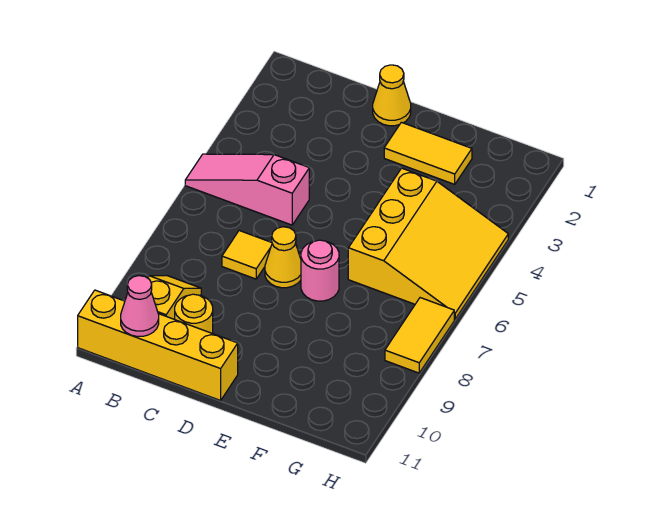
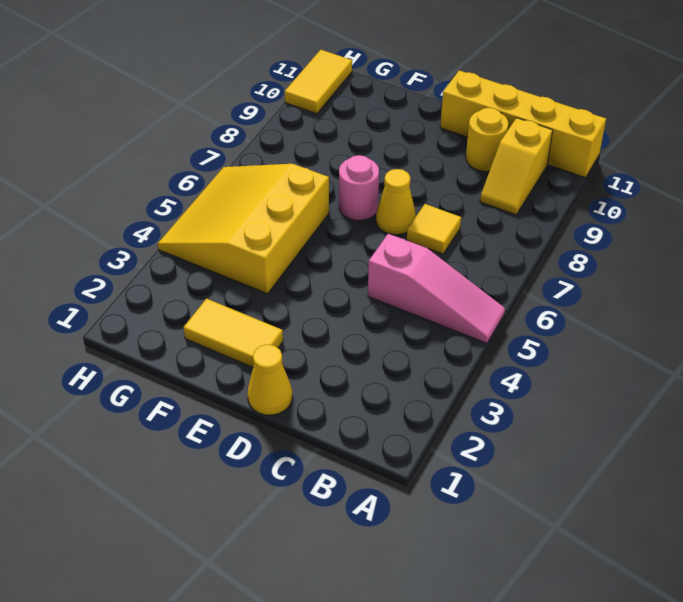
pink 1x1 cone [121,276,159,336] -> none
yellow 1x2 tile [385,298,454,373] -> yellow 1x2 tile moved to [285,50,352,114]

